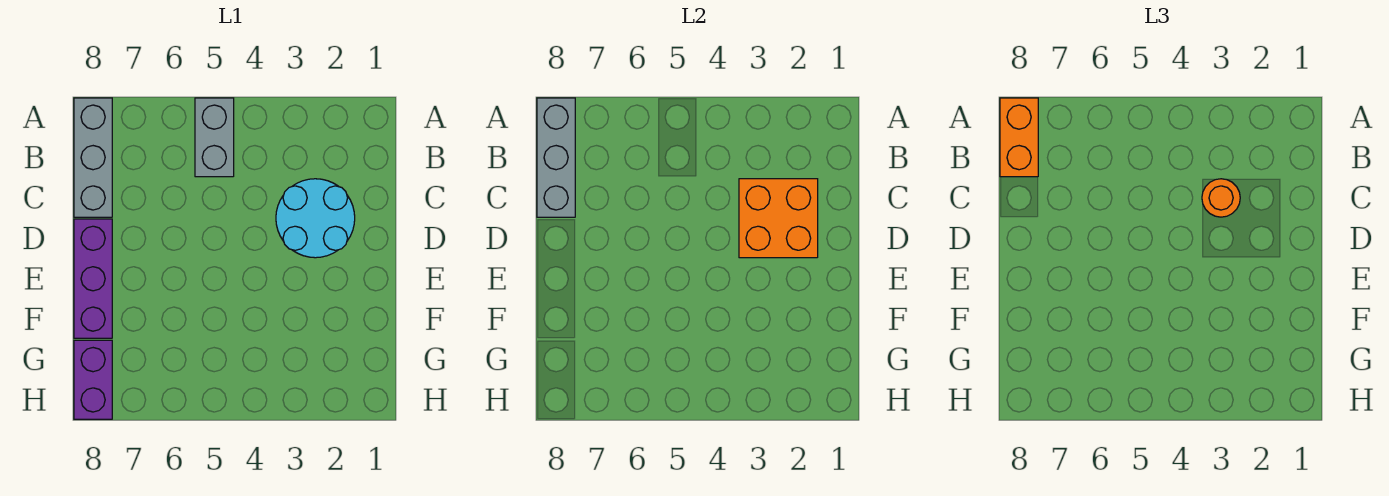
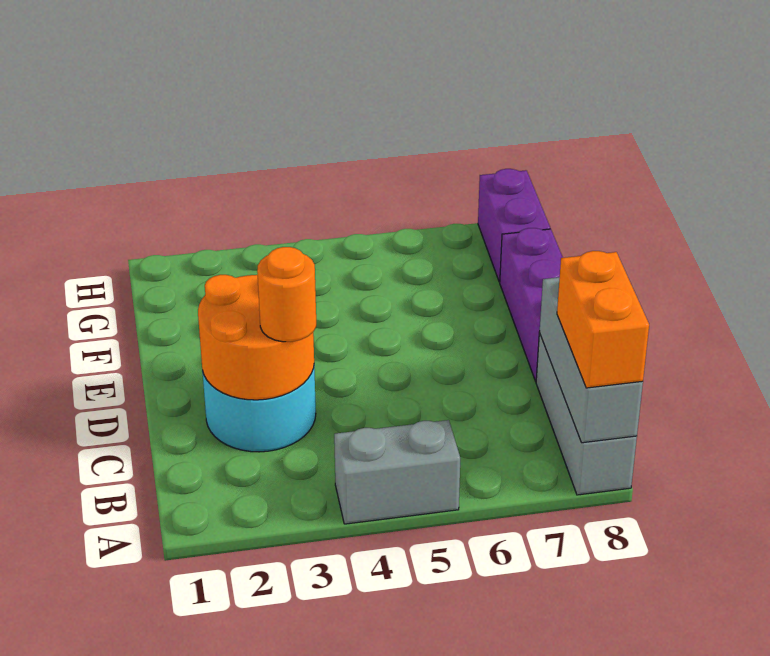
grey 1x2 brick [195,98,234,177] -> grey 1x2 brick turned to [334,420,460,524]
orange 2x2 brick [739,179,818,258] -> orange 2x2 round brick [198,275,314,400]

